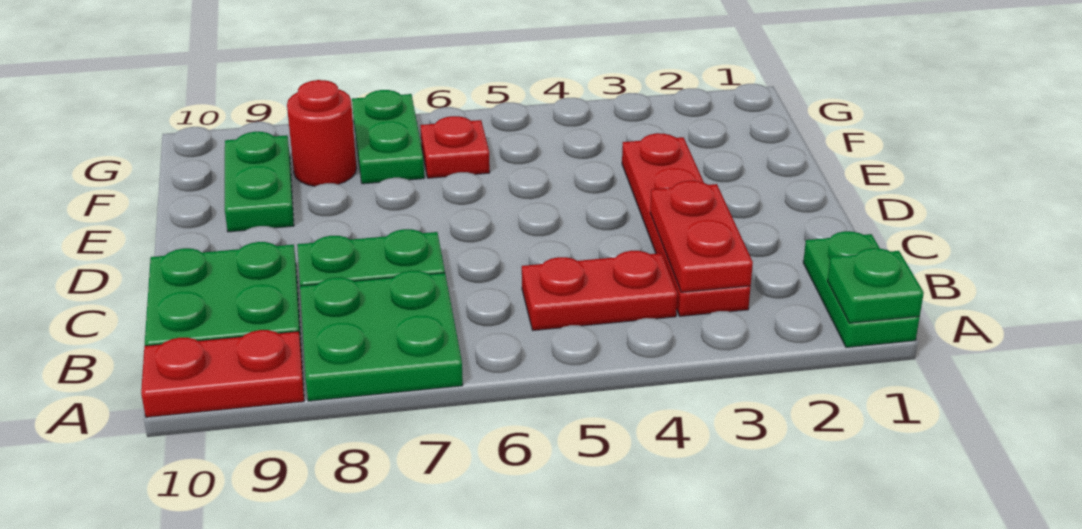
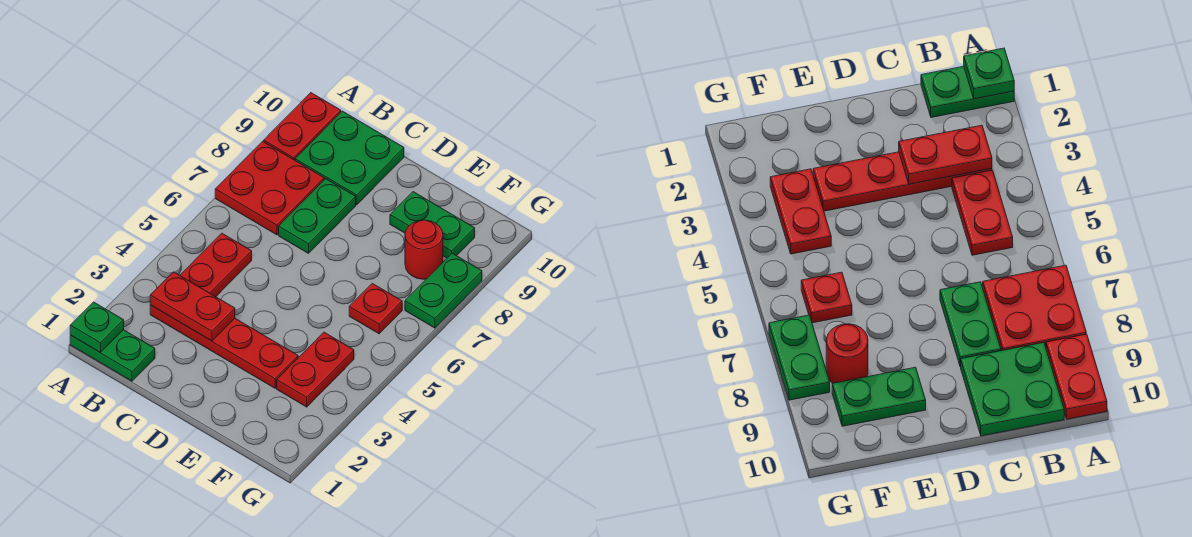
green 2x2 plate [300,271,463,401] -> red 2x2 plate [215,141,324,235]
none -> red 1x2 plate [277,332,354,407]
green 1x2 plate [352,90,424,184] -> green 1x2 plate turned to [405,253,482,328]

